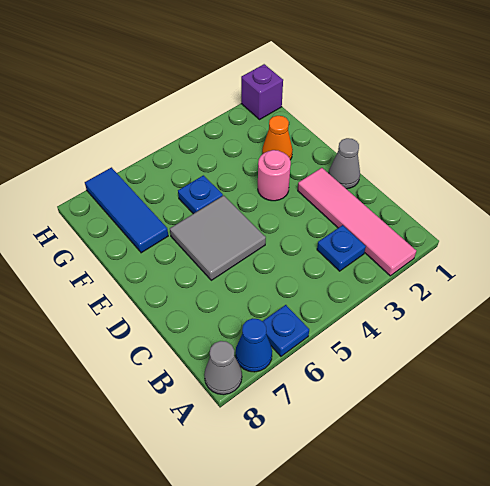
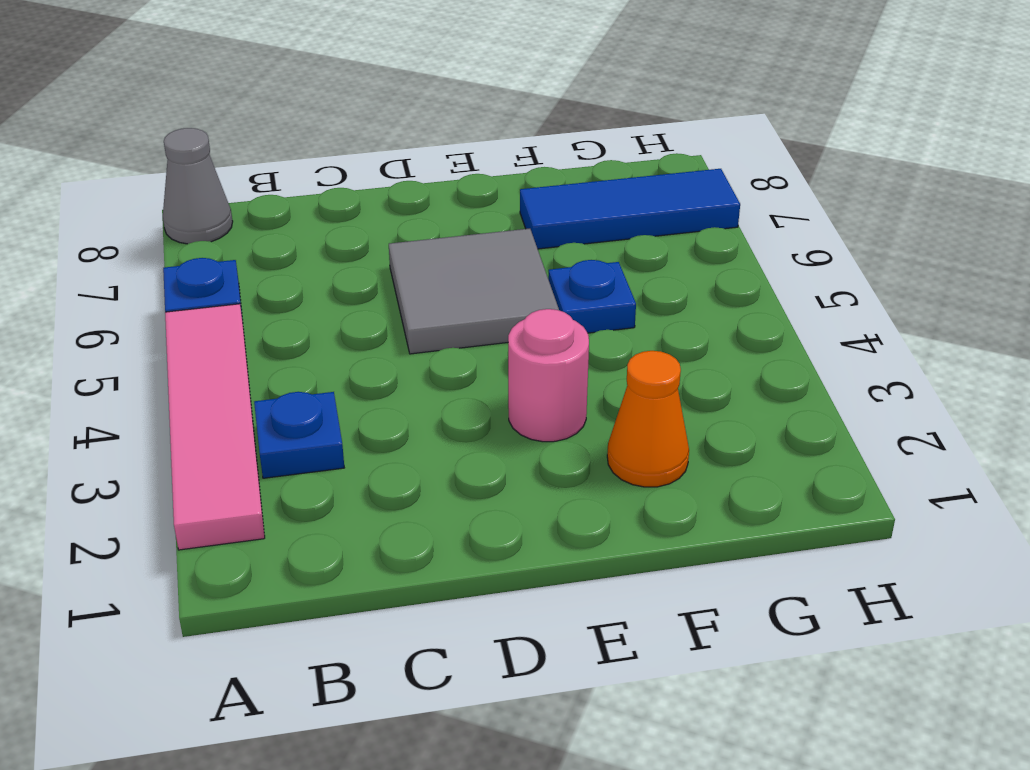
pink 1x4 tile [298,168,416,276] -> pink 1x4 tile turned to [165,304,265,550]
blue 1x1 cone [235,318,272,372] -> none
grey 1x1 cone [329,138,360,189] -> none
purple 1x1 brick [241,64,283,119] -> none

